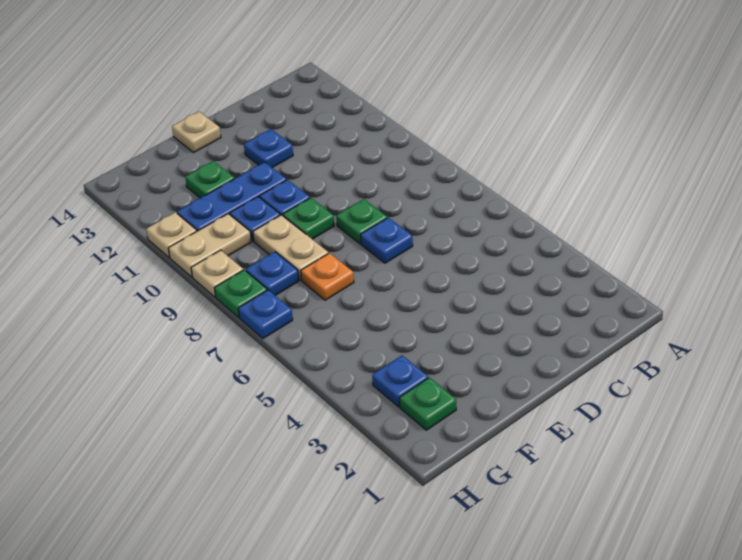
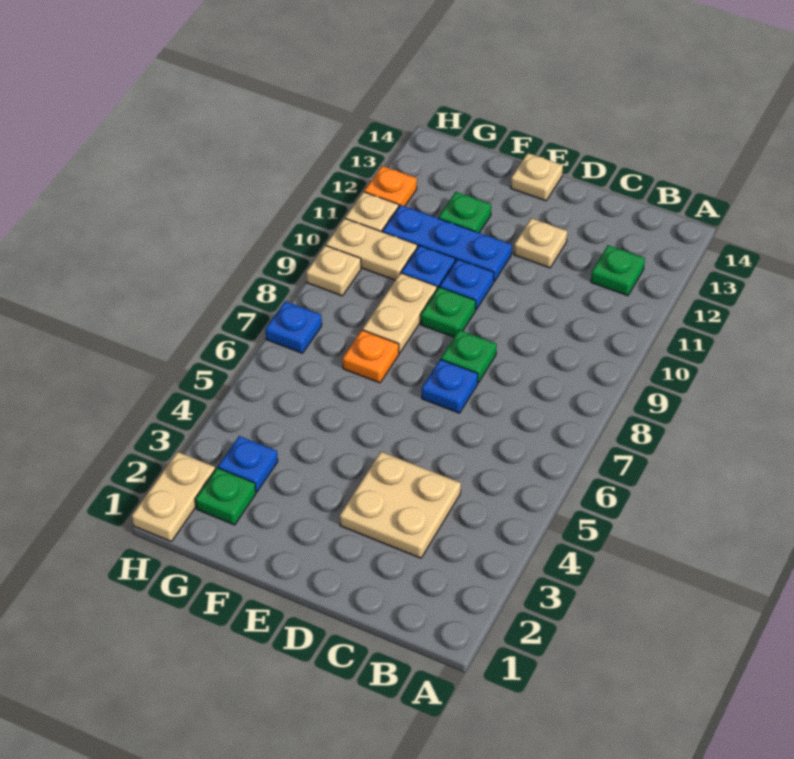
none -> tan 2x2 plate [340,452,461,558]
blue 1x1 plate [244,129,293,168] -> tan 1x1 plate [514,218,567,268]
blue 1x1 plate [246,252,299,295] -> none
none -> tan 1x2 plate [132,452,215,541]
green 1x1 plate [215,270,267,317] -> green 1x1 plate moved to [591,245,645,296]
none -> orange 1x1 plate [364,166,417,206]

